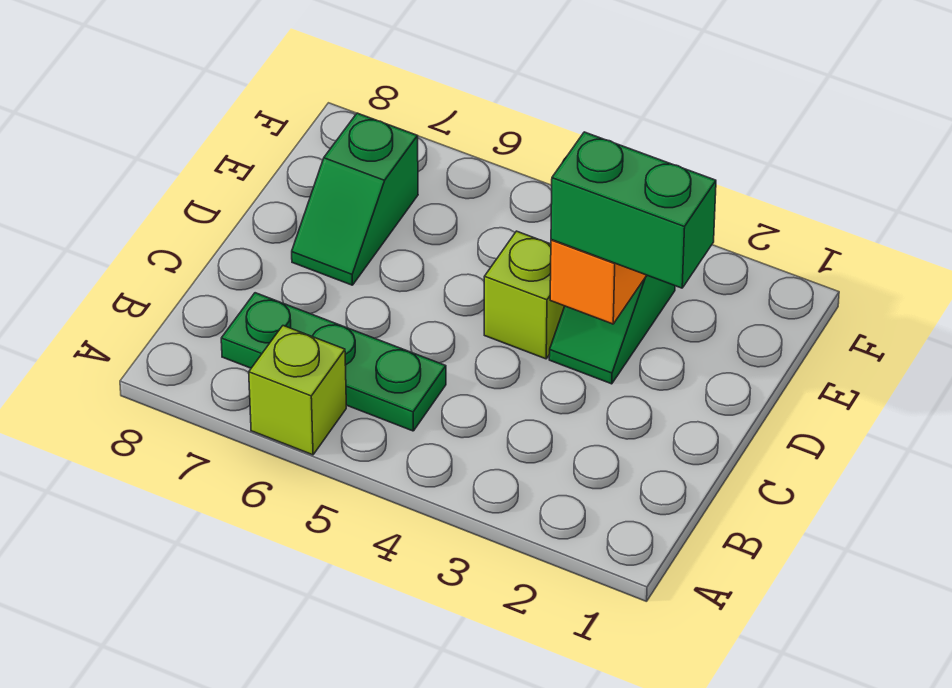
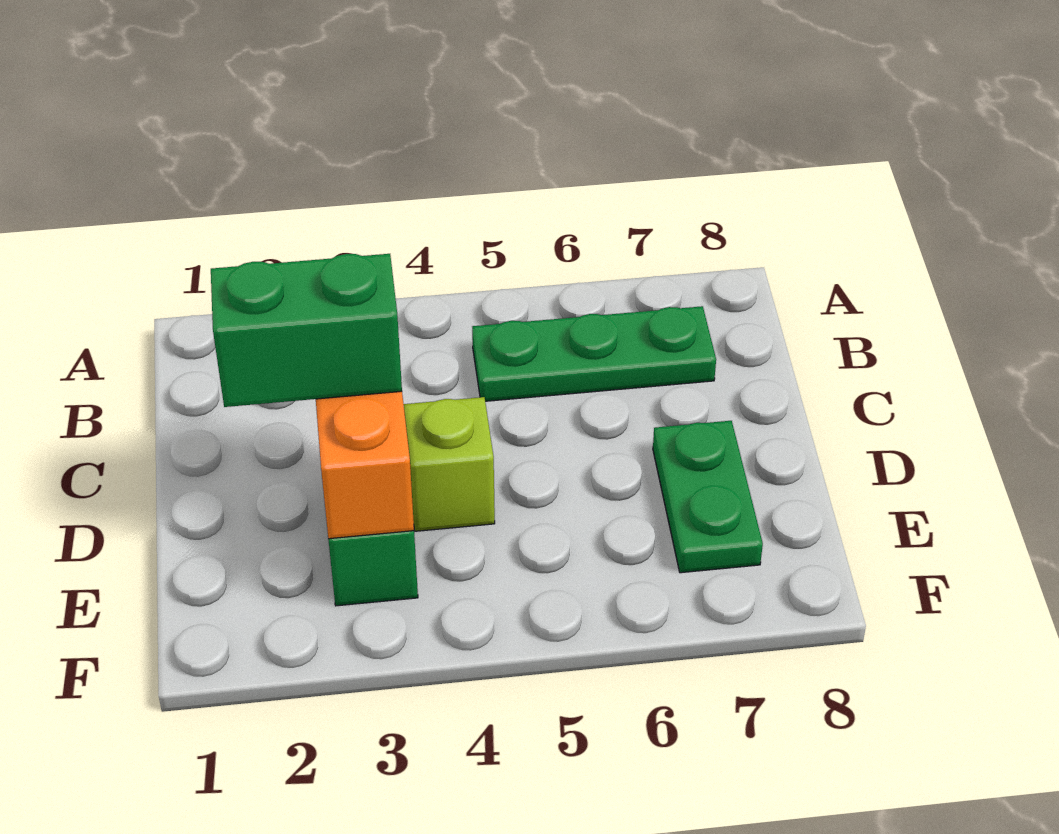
lime 1x1 brick [249,326,346,455] -> none
green 1x2 slope [292,113,418,285] -> green 1x2 plate [653,421,763,573]

